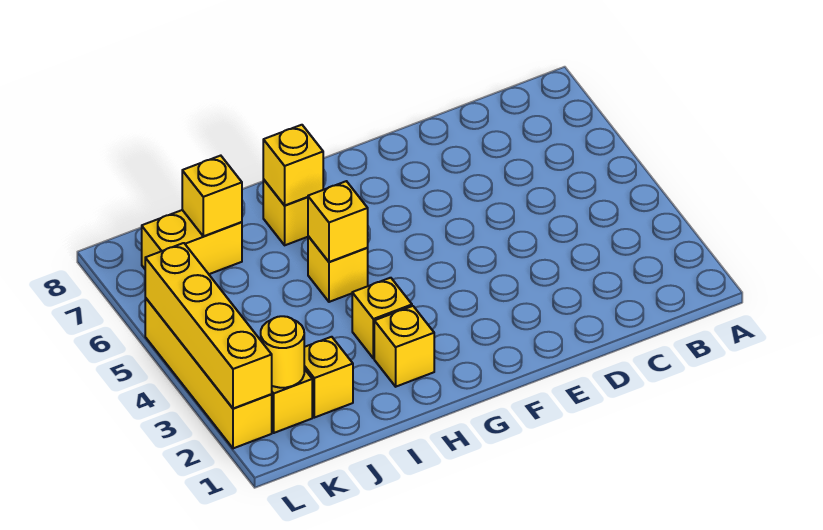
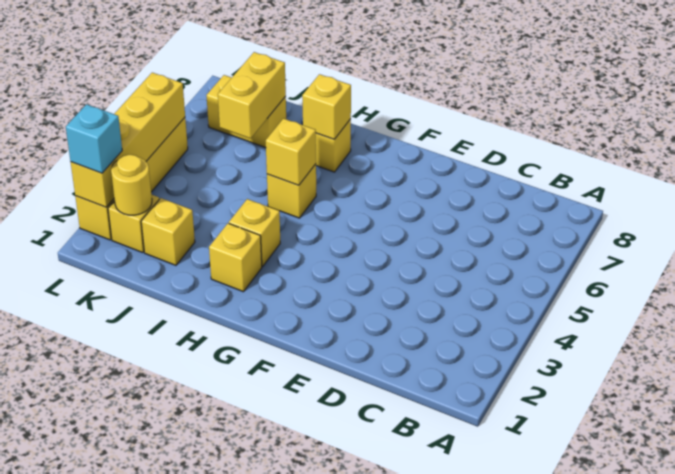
yellow 1x1 brick [182,156,242,236] -> yellow 1x2 brick [218,52,286,138]
none -> cyan 1x1 brick [66,104,122,173]

